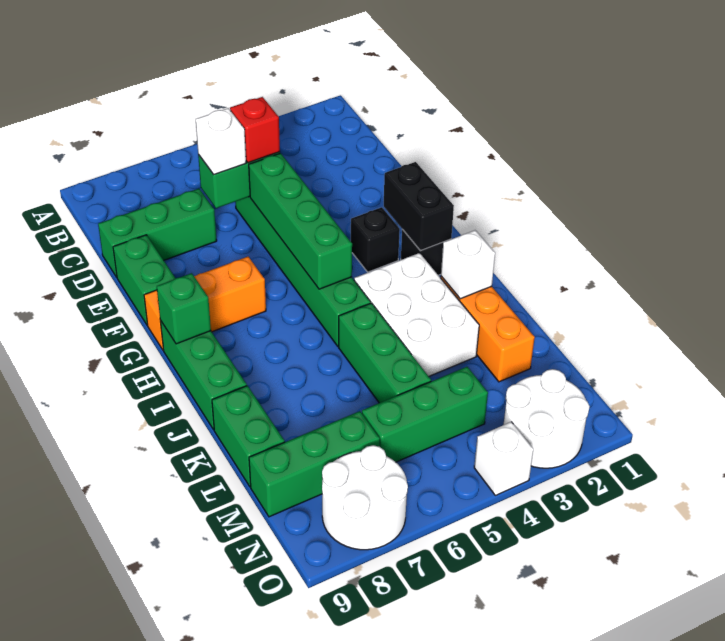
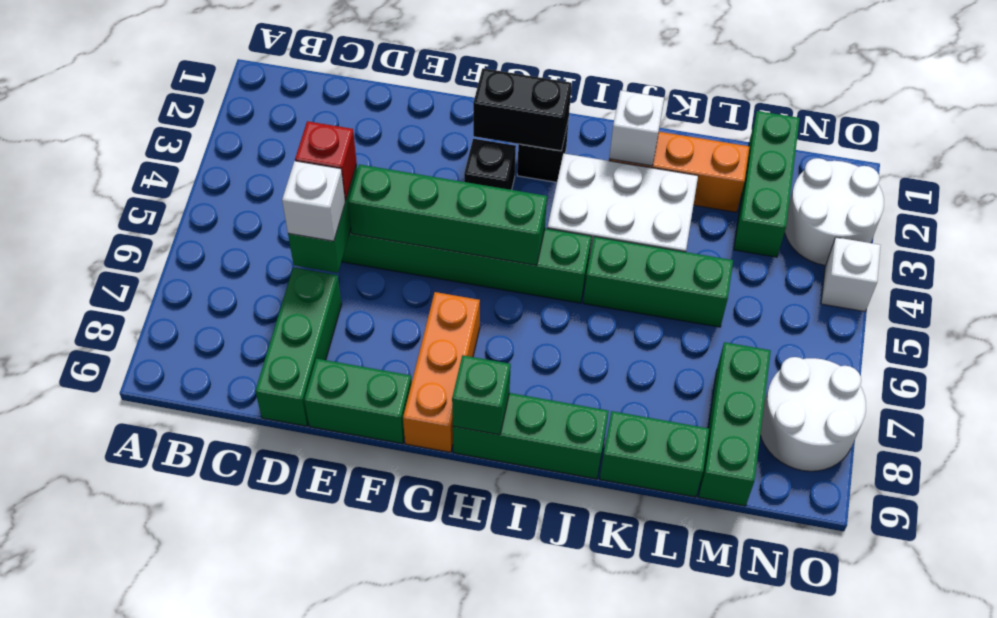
green 1x3 brick [362,367,488,462] -> green 1x3 brick moved to [734,111,800,257]

